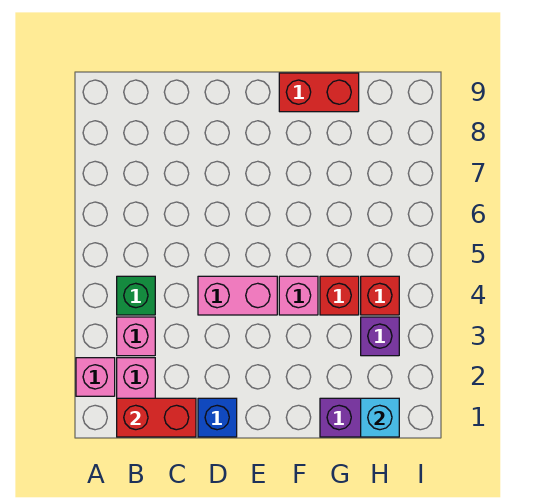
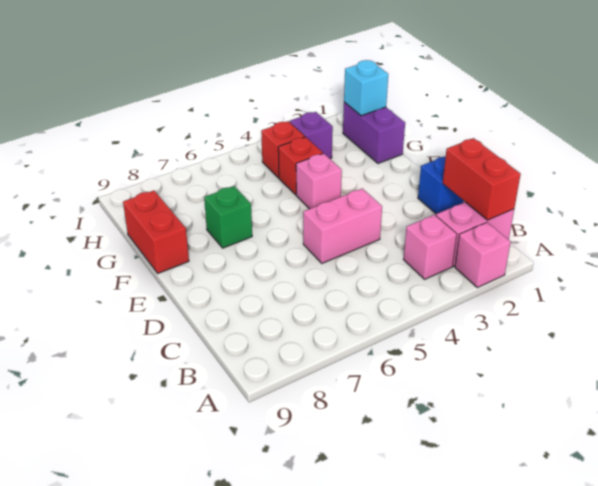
green 1x1 brick [117,276,155,315] -> green 1x1 brick moved to [204,186,252,248]
pink 1x2 brick [198,276,277,315] -> pink 1x2 brick turned to [303,189,382,263]

